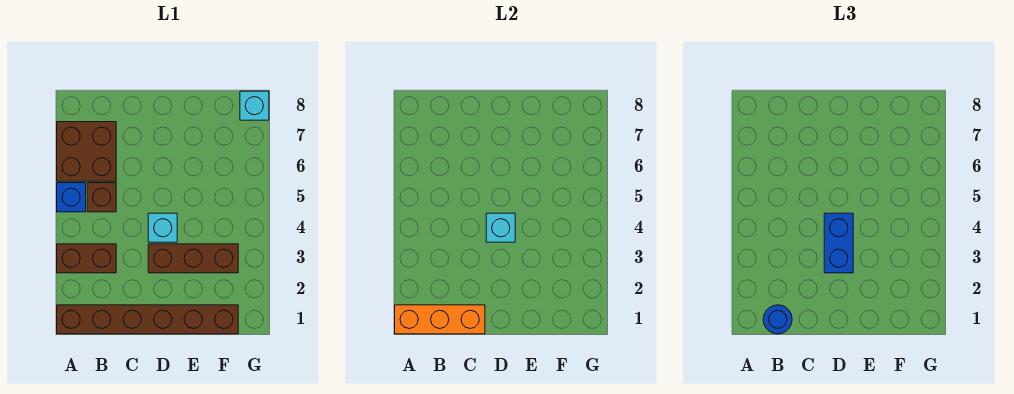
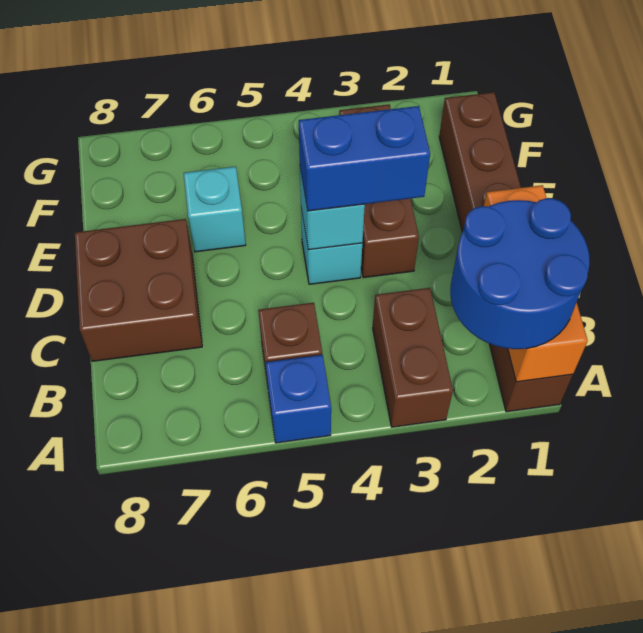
brown 2x2 brick [57,122,116,181] -> brown 2x2 brick moved to [75,219,202,361]
blue 1x1 round brick [763,305,792,334] -> blue 2x2 round brick [450,198,590,349]
cyan 1x1 brick [240,91,269,120] -> cyan 1x1 brick moved to [184,167,246,252]

